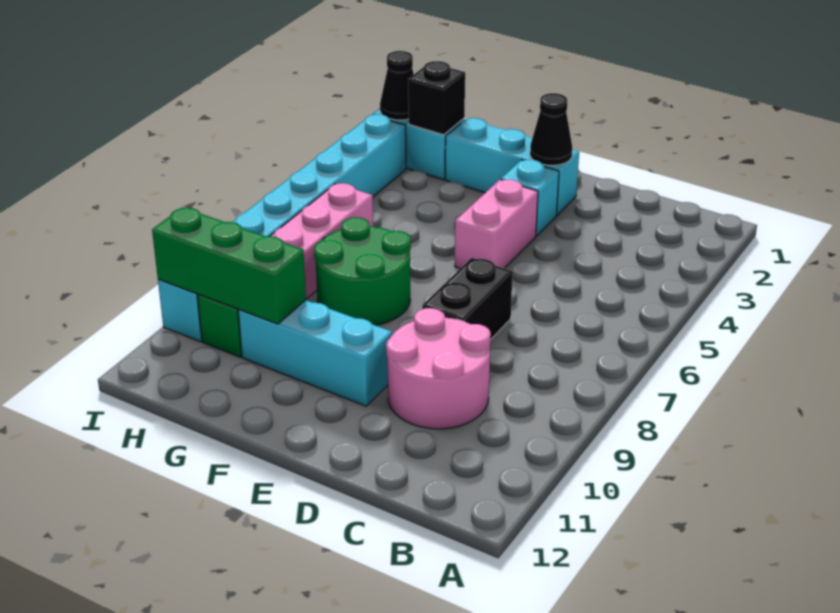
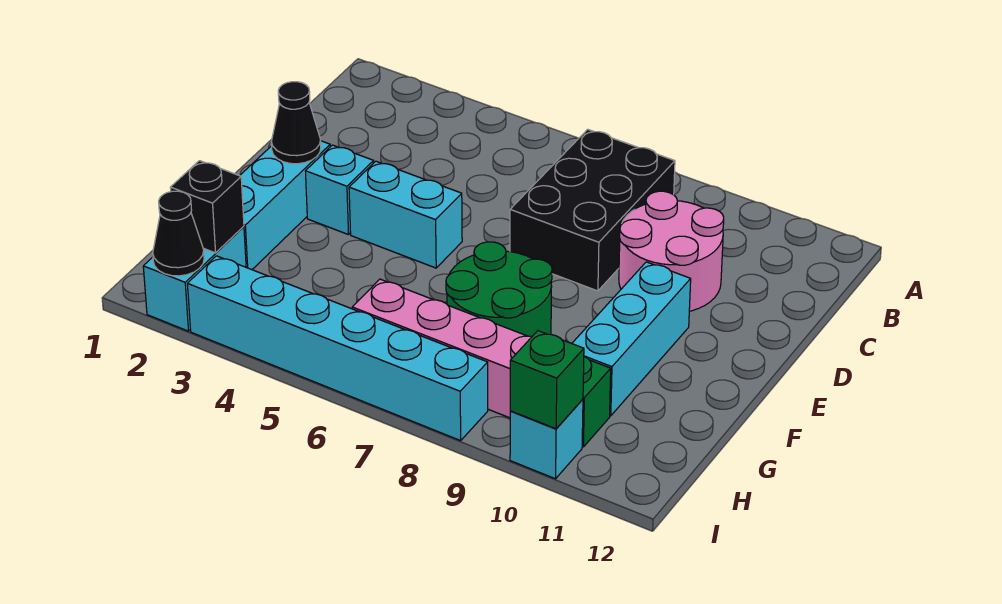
black 1x2 brick [422,258,513,340] -> black 2x3 brick [510,129,675,291]
pink 1x2 brick [455,180,538,268] -> cyan 1x2 brick [349,161,462,268]
green 1x3 brick [152,207,306,324] -> green 1x1 brick [510,331,584,429]

